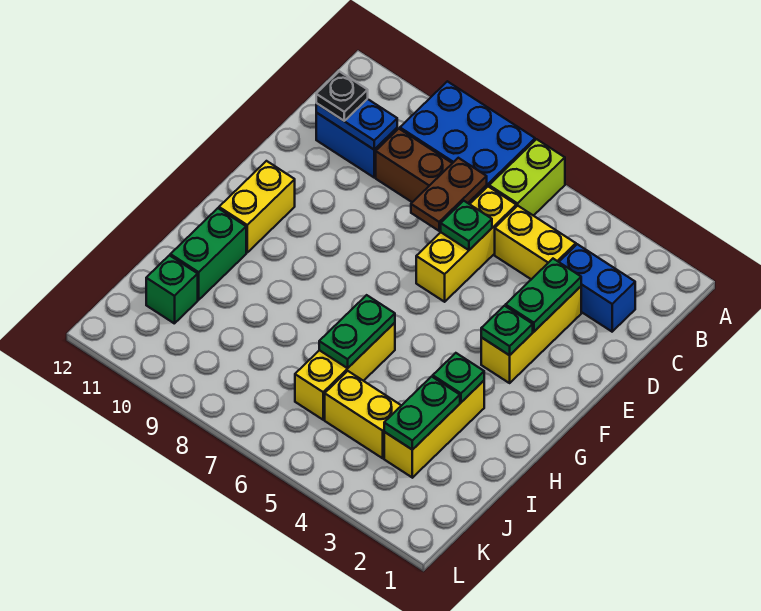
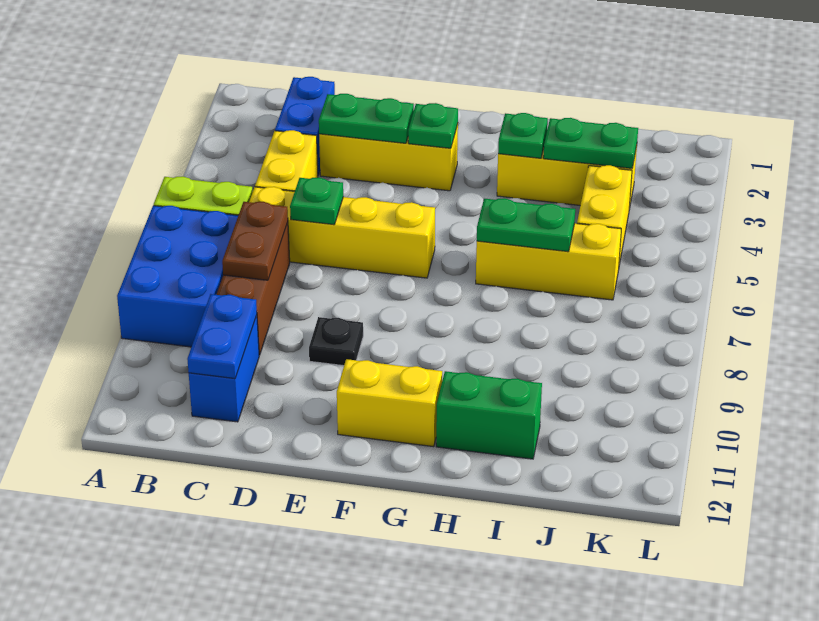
yellow 1x3 brick [416,187,516,302] -> yellow 1x4 brick [249,187,435,278]
brown 1x2 plate [411,158,487,231] -> brown 1x2 plate turned to [222,202,288,280]
black 1x1 plate [316,71,368,121] -> black 1x1 plate moved to [309,317,363,366]
green 1x1 brick [146,255,198,324] -> none

